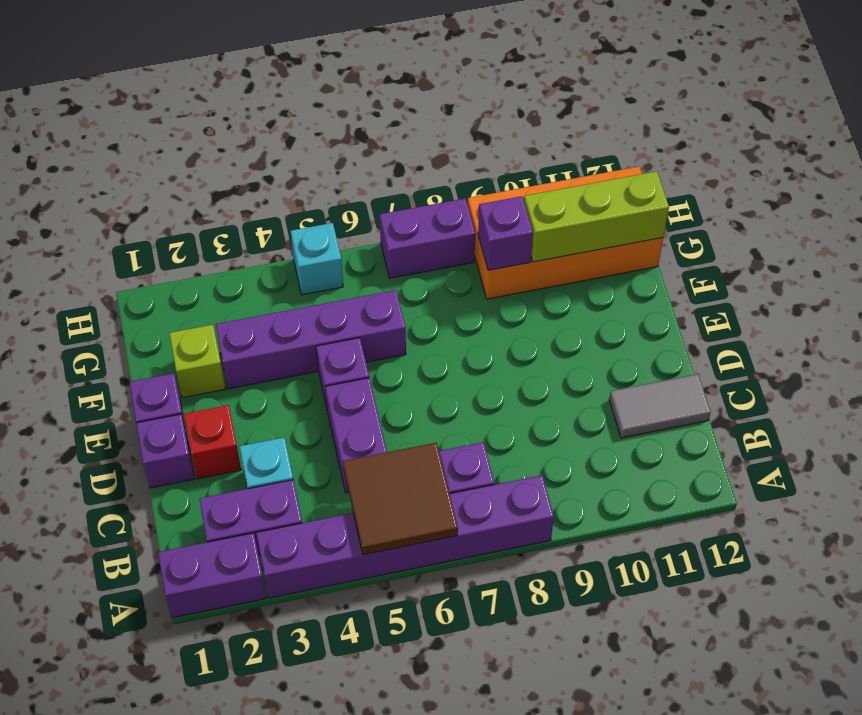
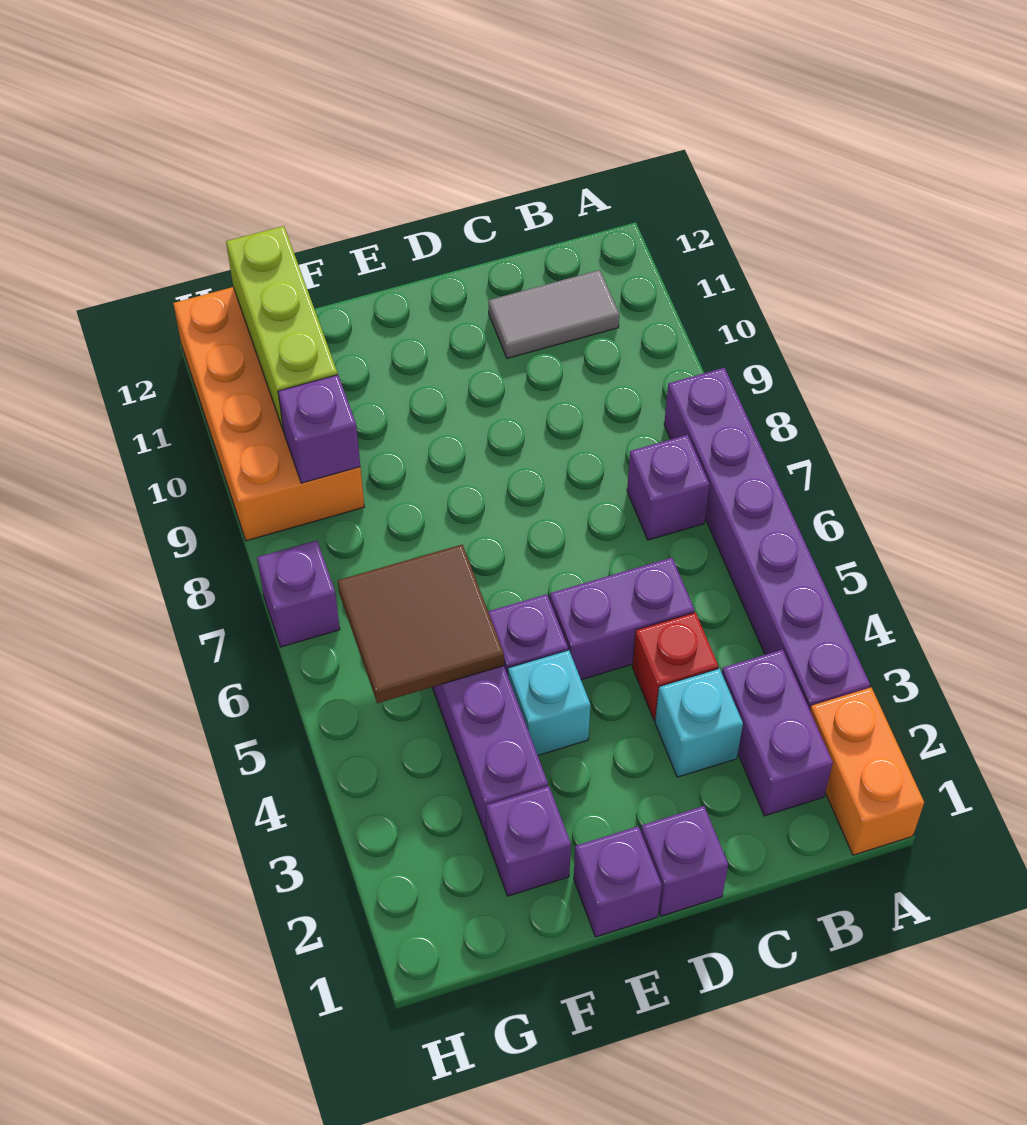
purple 1x2 brick [158,533,266,618] -> orange 1x2 brick [810,688,924,855]
brown 2x2 tile [343,443,458,555] -> brown 2x2 tile moved to [338,545,504,703]
grey 1x2 tile [609,374,711,438] -> grey 1x2 tile turned to [488,270,619,358]
red 1x1 brick [184,405,241,479] -> red 1x1 brick moved to [632,612,718,720]
lime 1x1 brick [169,325,225,398] -> purple 1x1 brick [486,786,571,896]
cyan 1x1 brick [291,223,343,295] -> cyan 1x1 brick moved to [508,650,590,755]
purple 1x2 brick [380,199,475,278] -> purple 1x1 brick [257,540,340,647]

